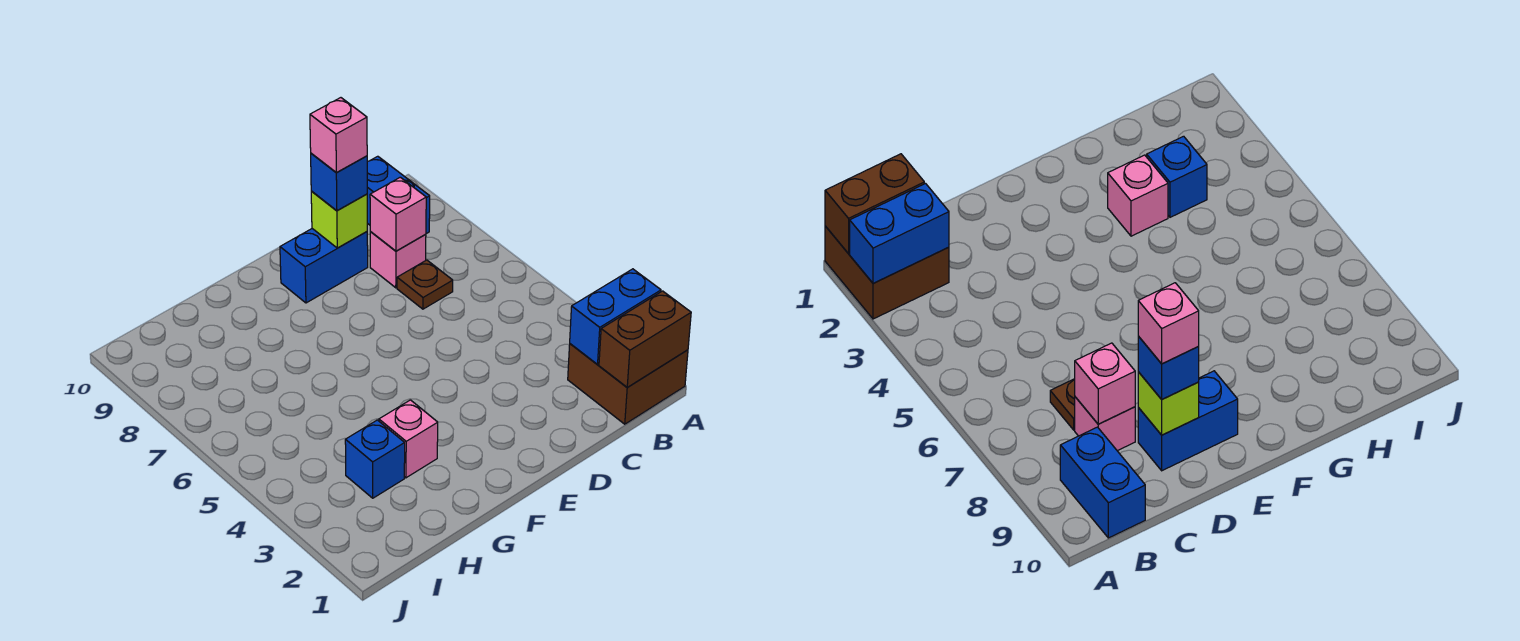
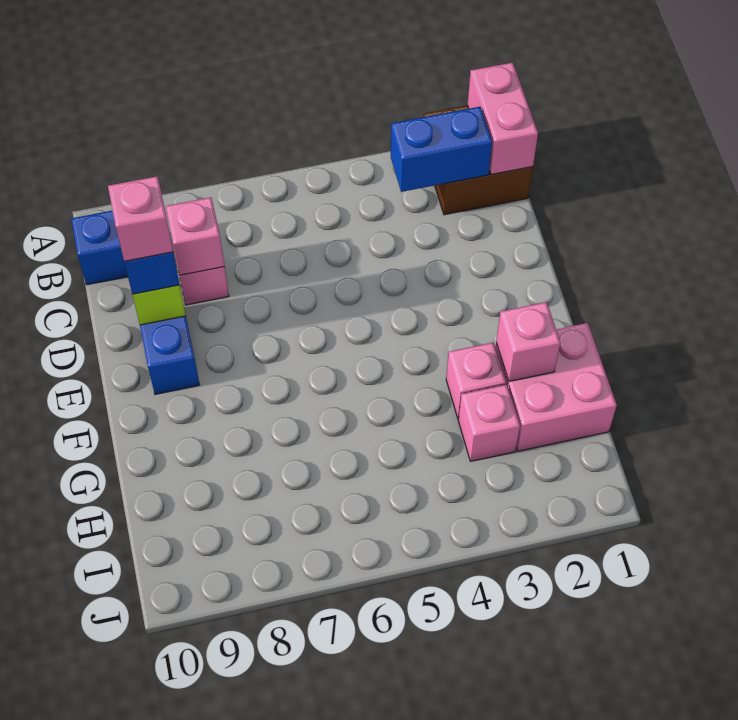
brown 1x2 brick [599,291,691,387] -> pink 1x2 brick [468,62,538,175]
blue 1x2 brick [570,269,661,364] -> blue 1x2 brick turned to [391,107,492,192]
brown 1x1 plate [397,260,453,309] -> none
none -> pink 2x2 brick [495,323,617,451]
none -> pink 1x1 brick [496,302,560,381]
blue 1x1 brick [345,420,405,498] -> pink 1x1 brick [458,384,520,461]

